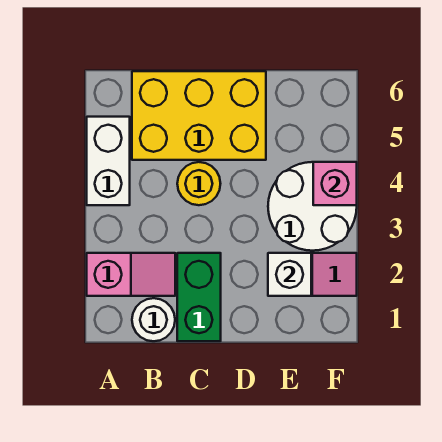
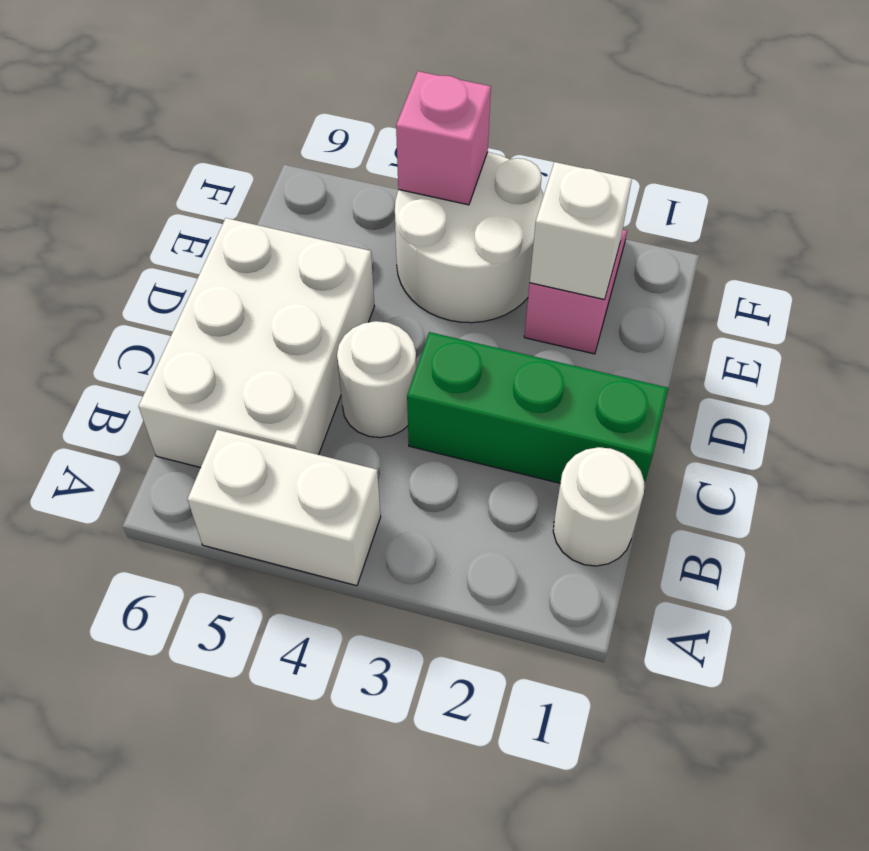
pink 1x2 slope [87,253,175,296] -> none
yellow 2x3 brick [132,71,266,160] -> white 2x3 brick [139,218,374,468]
green 1x2 brick [177,253,221,341] -> green 1x3 brick [407,332,668,485]
yellow 1x1 round brick [177,162,221,205] -> white 1x1 round brick [337,321,416,438]

